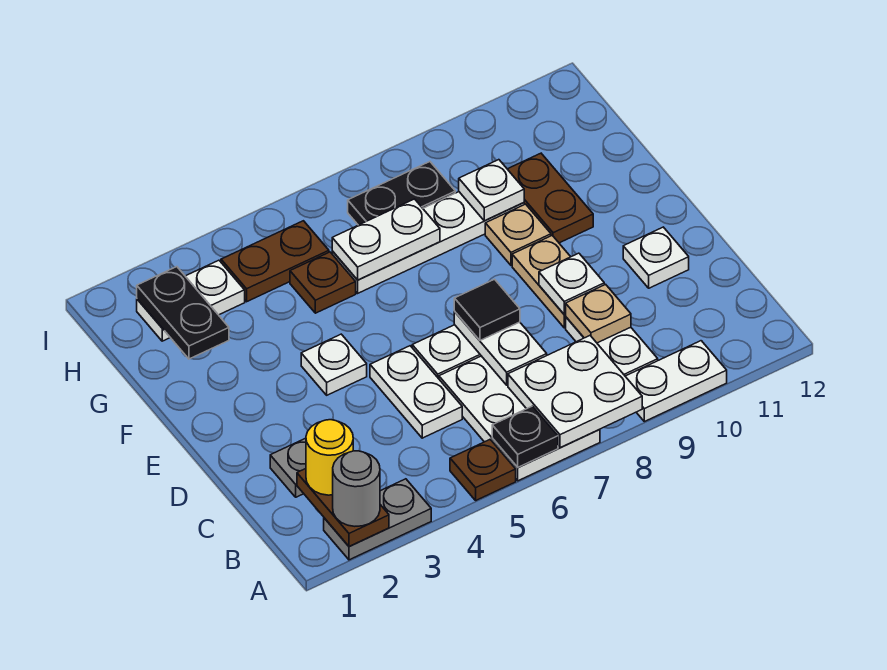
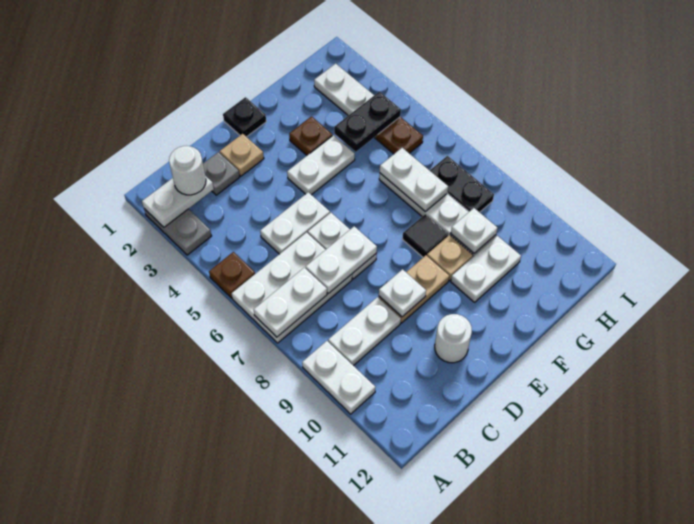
brown 1x2 plate [297,469,389,547] -> white 1x2 plate [142,176,214,227]
grey 1x1 round brick [333,451,380,526] -> none
black 1x1 plate [492,406,558,467] -> black 1x1 plate moved to [223,97,266,137]
white 2x2 plate [508,336,642,448] -> white 1x2 plate [254,268,327,337]
yellow 1x1 round brick [306,420,353,495] -> white 1x1 round brick [169,146,206,195]
tan 1x1 plate [566,284,631,343] -> tan 1x1 plate moved to [220,134,264,176]
black 1x1 tile [454,279,520,340] -> black 1x1 tile moved to [402,214,448,257]
white 1x1 plate [623,227,689,288] -> white 1x1 round brick [435,314,472,363]
white 1x1 plate [301,334,367,395] -> white 1x2 plate [287,135,355,195]
brown 1x2 plate [508,153,593,243] -> white 1x2 plate [451,236,521,302]
black 1x2 plate [137,267,229,359] -> black 1x2 plate moved to [334,92,401,152]
brown 1x1 plate [290,252,356,313] -> brown 1x1 plate moved to [289,116,332,155]

